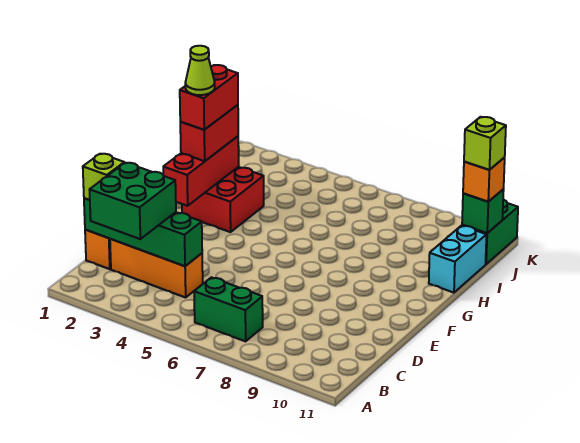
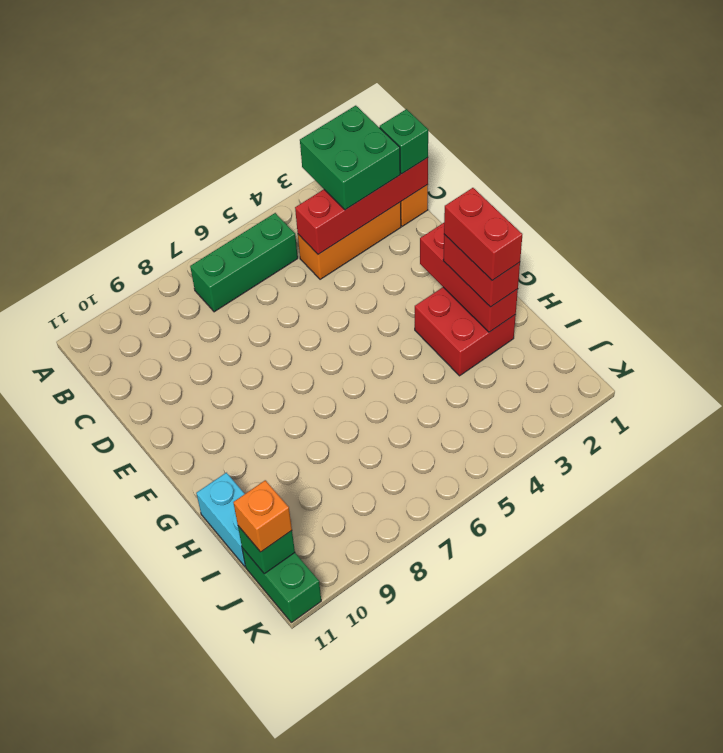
green 1x2 brick [194,277,263,341] -> green 1x3 brick [190,213,298,312]
green 1x4 brick [84,198,202,266] -> red 1x4 brick [295,158,428,254]
lime 1x1 brick [83,154,124,200] -> green 1x1 brick [380,109,428,174]
lime 1x1 cone [185,46,215,95] -> none
lime 1x1 brick [464,117,506,170] -> none

